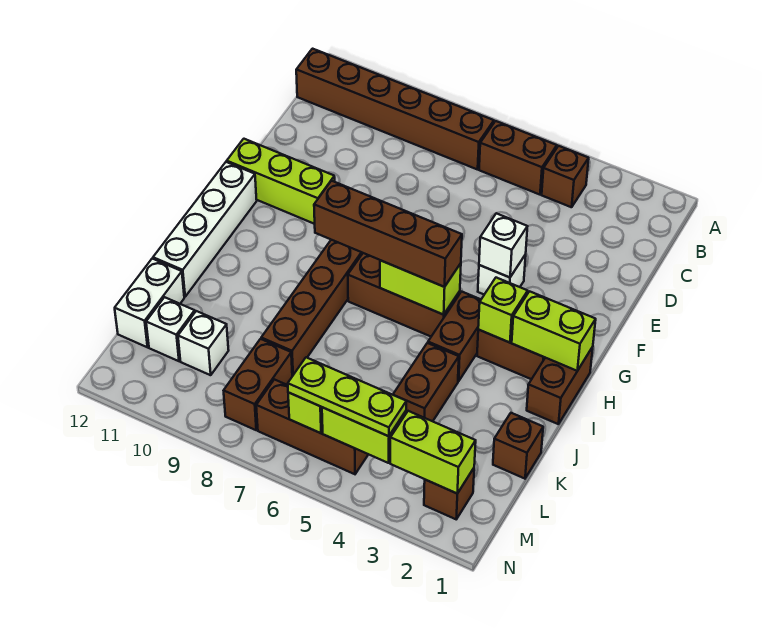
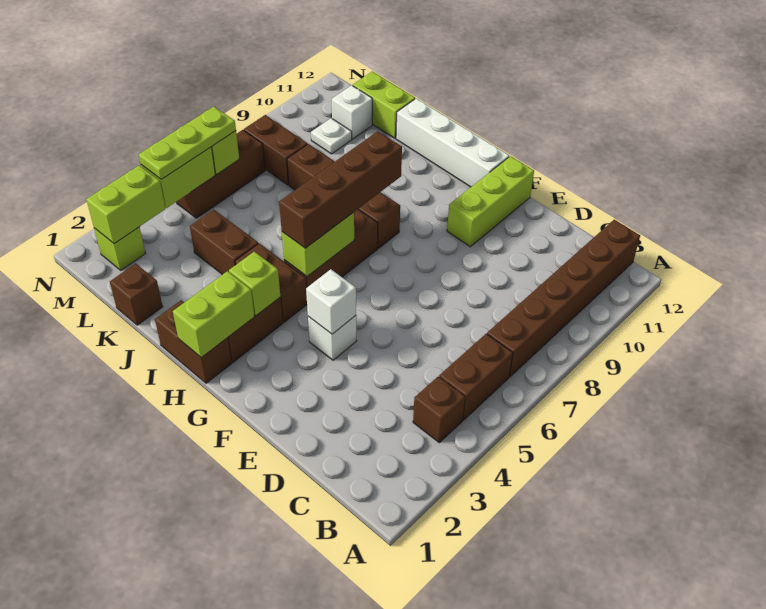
white 1x2 brick [115,259,184,347] -> lime 1x2 brick [353,71,415,138]
white 1x1 brick [178,311,229,375] -> white 1x1 plate [311,118,352,154]
brown 1x1 brick [424,468,474,519] -> lime 1x1 brick [94,227,145,270]

